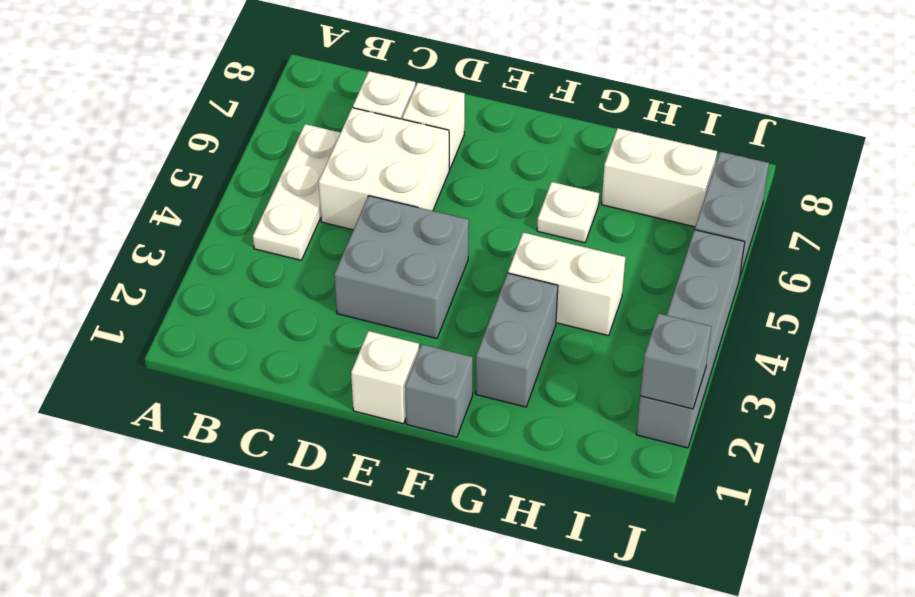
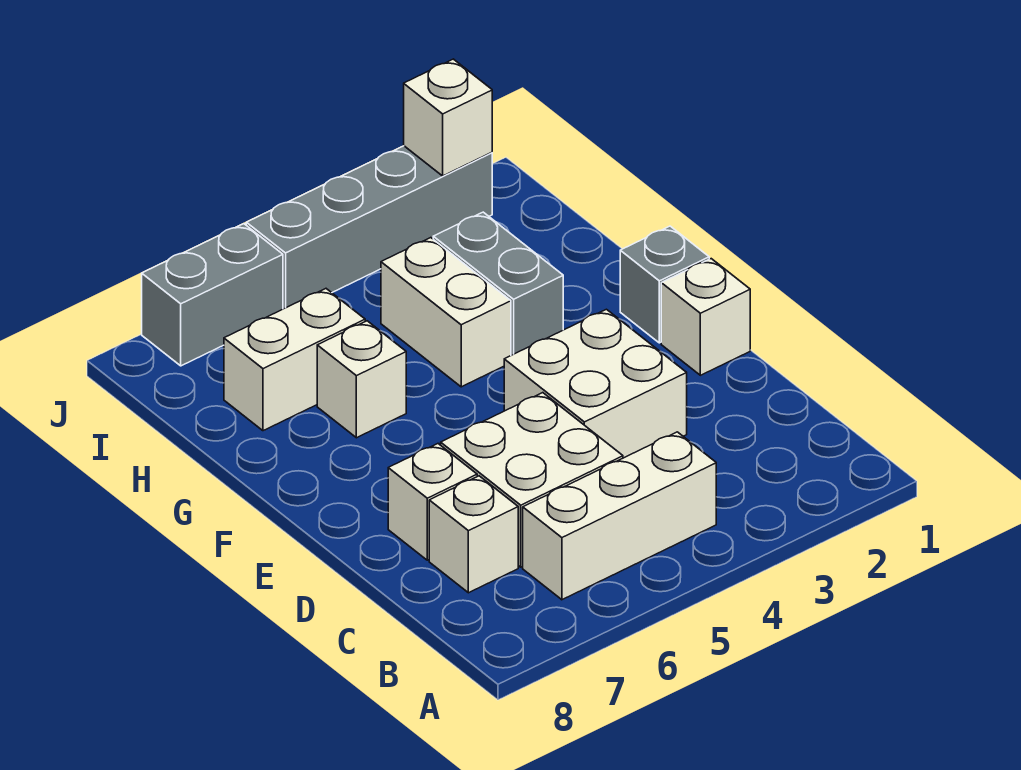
white 1x3 plate [253,124,341,260] -> white 1x3 brick [523,432,716,600]
grey 2x2 brick [334,196,469,338] -> white 2x2 brick [504,309,687,458]
grey 1x2 brick [476,273,558,407] -> grey 1x2 brick turned to [433,212,563,355]
white 1x1 plate [537,182,599,243] -> white 1x1 brick [317,321,406,438]
white 1x2 brick [602,128,717,227] -> white 1x2 brick turned to [224,289,365,431]
grey 1x1 brick [640,313,711,409] -> white 1x1 brick [404,59,492,176]

